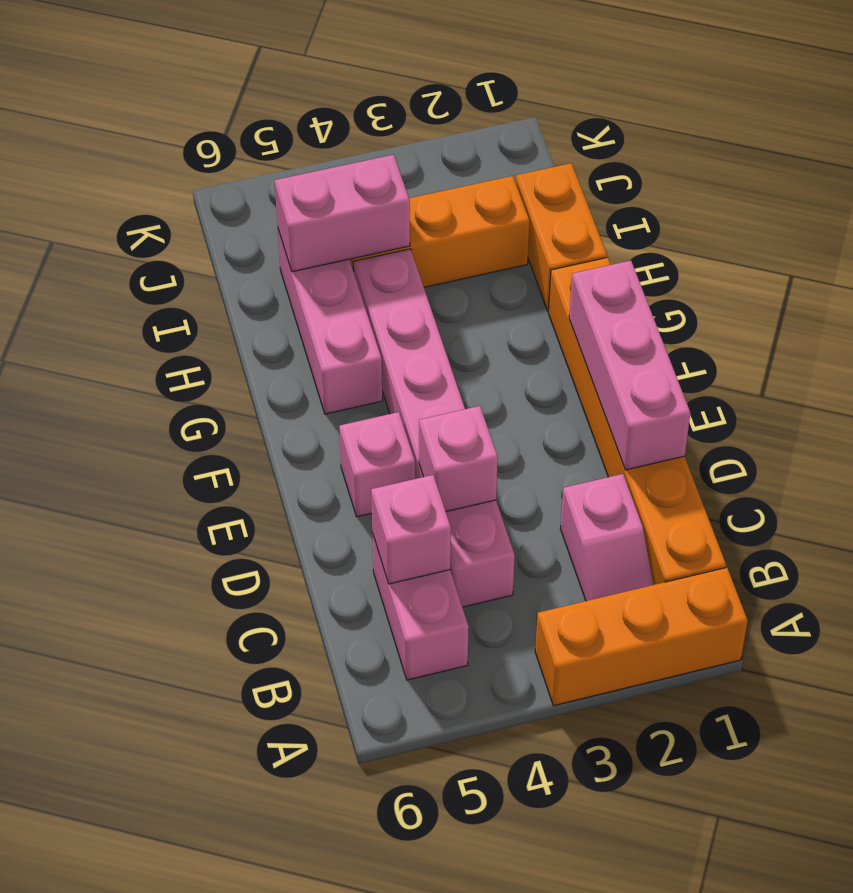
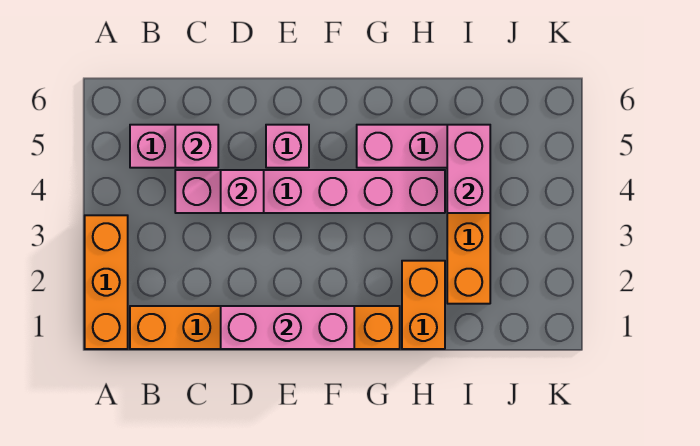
pink 1x2 slope [560,474,653,601] -> none
orange 1x2 brick [516,163,607,311] -> orange 1x2 brick turned to [402,261,445,349]

